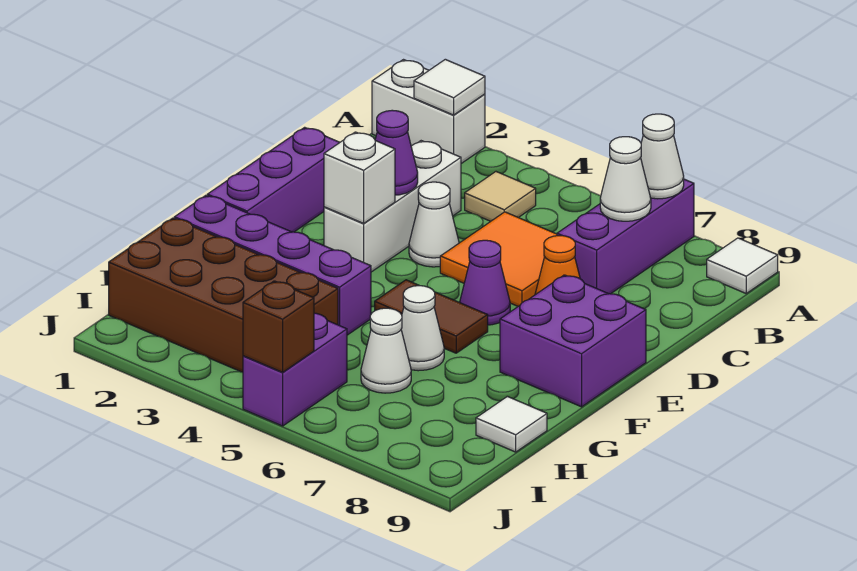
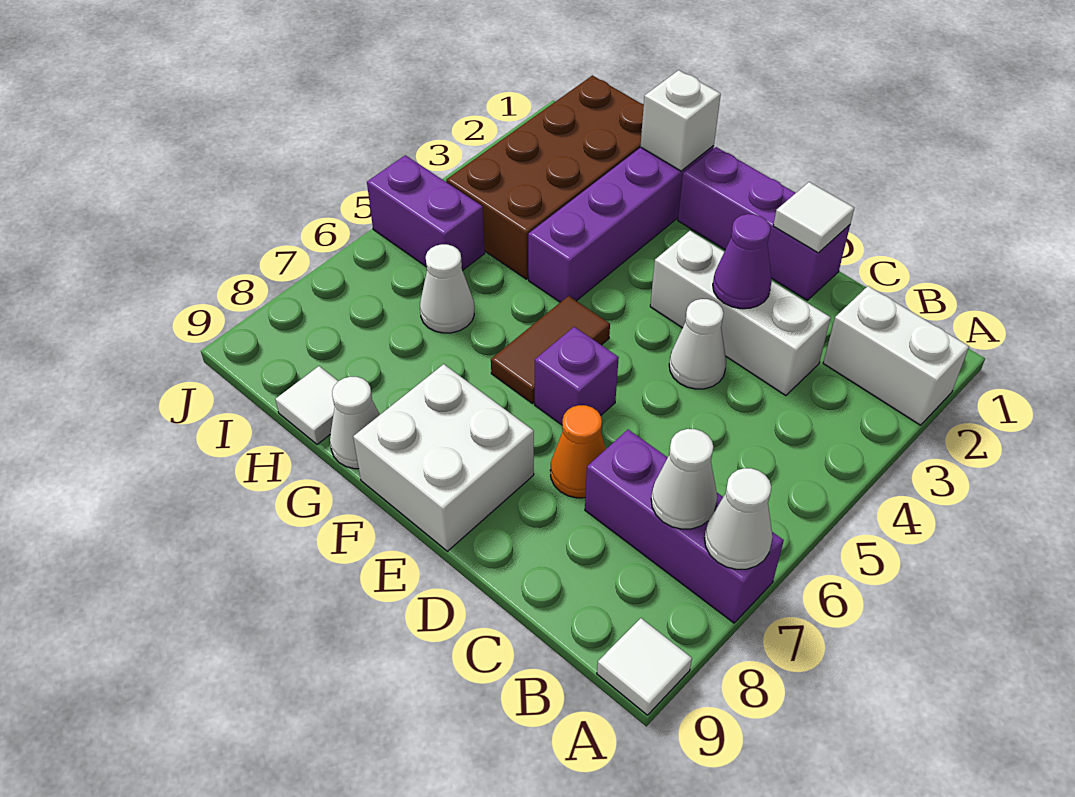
white 1x2 brick [372,60,485,164] -> white 1x2 brick turned to [823,286,969,425]
white 1x1 tile [414,59,485,115] -> white 1x1 tile moved to [773,182,854,253]
tan 1x1 tile [465,172,536,221] -> none
orange 2x2 tile [440,212,557,306] -> none
white 1x1 brick [324,132,395,223] -> white 1x1 brick moved to [640,70,721,171]
purple 1x1 cone [460,240,510,325] -> purple 1x1 brick [535,327,619,425]
purple 2x2 brick [500,275,646,407] -> white 2x2 brick [353,364,534,551]
white 1x1 cone [401,286,444,371] -> white 1x1 cone moved to [330,377,380,469]
brown 1x1 brick [243,281,314,372] -> none

